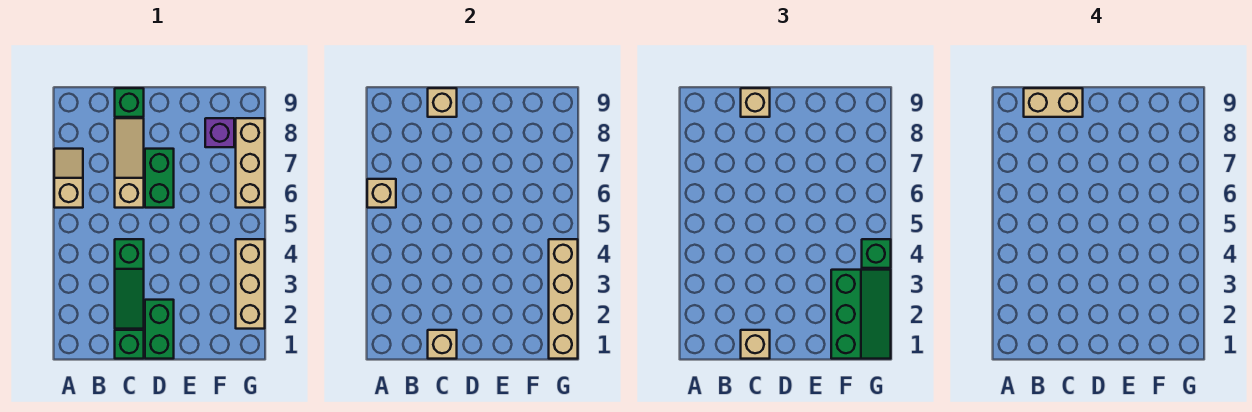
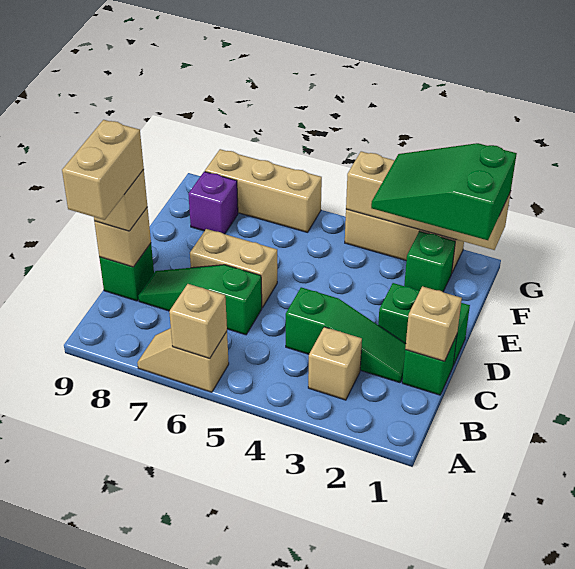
tan 1x1 brick [741,330,770,359] -> tan 1x1 brick moved to [308,327,362,400]
tan 1x3 slope [115,118,144,208] -> green 1x3 slope [139,265,262,335]
green 1x2 brick [145,149,174,208] -> tan 1x2 brick [190,229,277,308]
green 2x3 slope [831,270,891,359] -> green 2x3 slope turned to [371,143,517,240]
green 1x1 brick [862,239,891,268] -> green 1x1 brick moved to [404,231,455,292]

